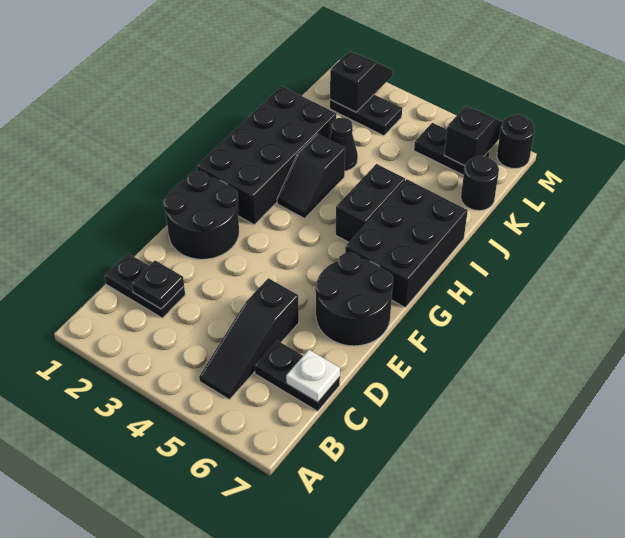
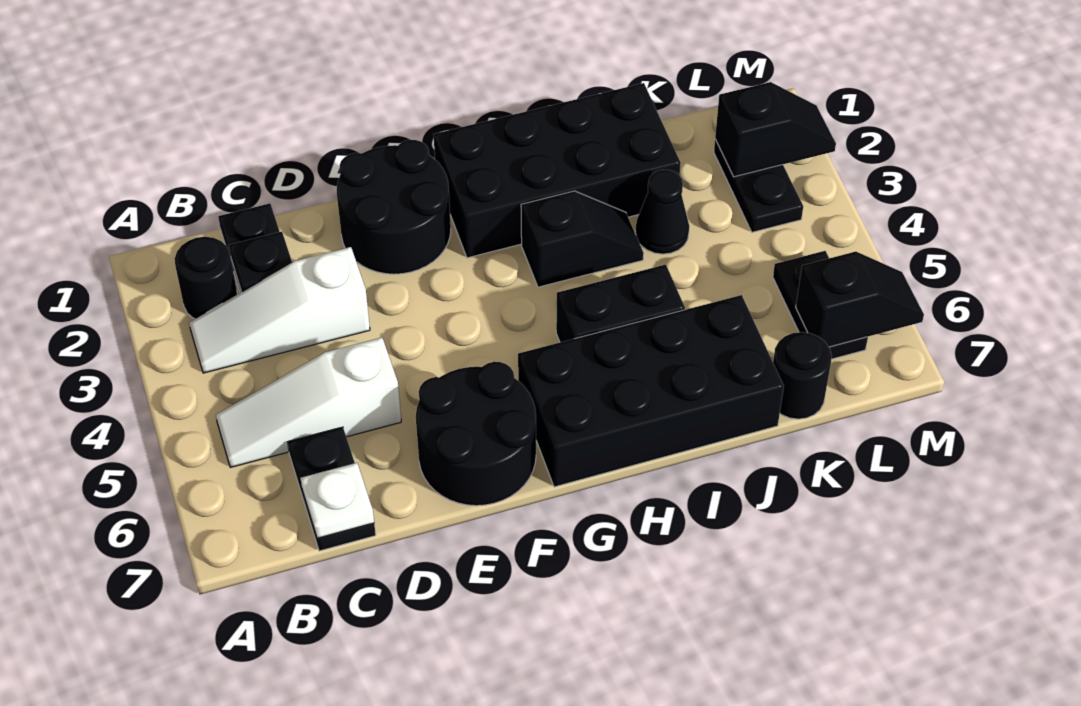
none -> white 1x3 slope [189,247,370,373]
black 1x3 slope [199,278,299,399] -> white 1x3 slope [216,338,401,467]
black 2x3 brick [345,179,468,308] -> black 2x4 brick [518,295,784,487]
black 1x2 slope [277,134,345,218] -> black 1x2 slope turned to [521,191,644,287]
black 1x1 round brick [497,115,535,168] -> black 1x1 round brick moved to [175,237,237,319]

